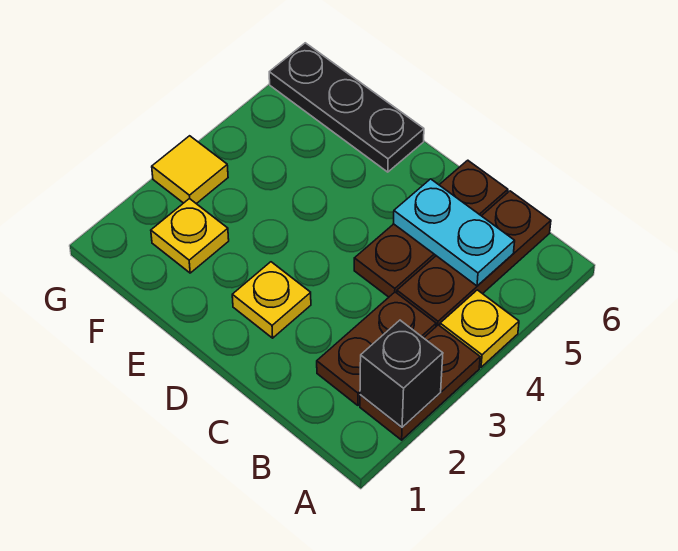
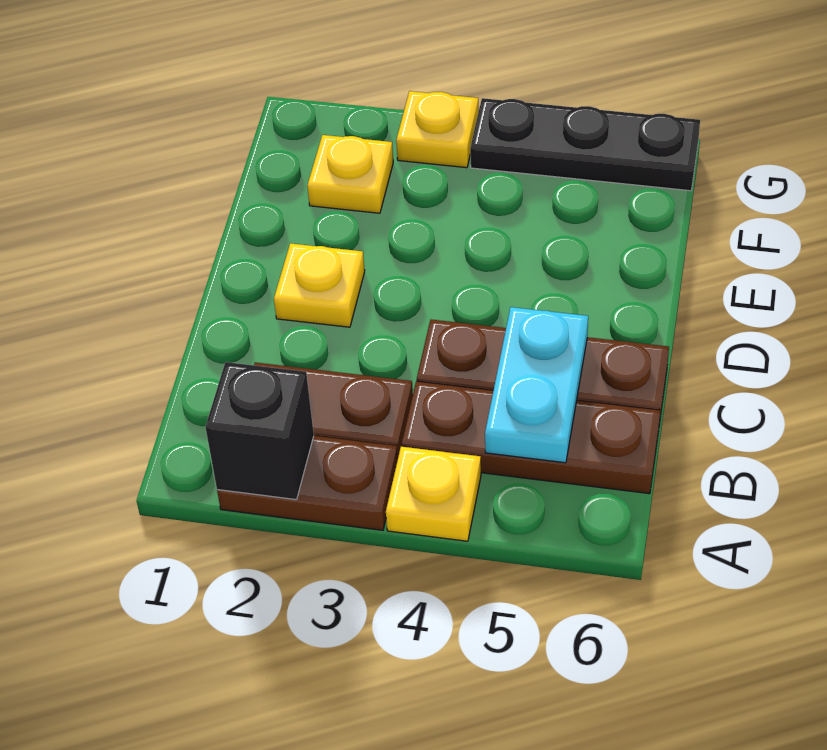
black 1x3 plate [269,43,424,172] -> black 1x3 plate turned to [470,98,700,191]
yellow 1x1 tile [152,136,228,204] -> yellow 1x1 plate [396,91,479,168]

